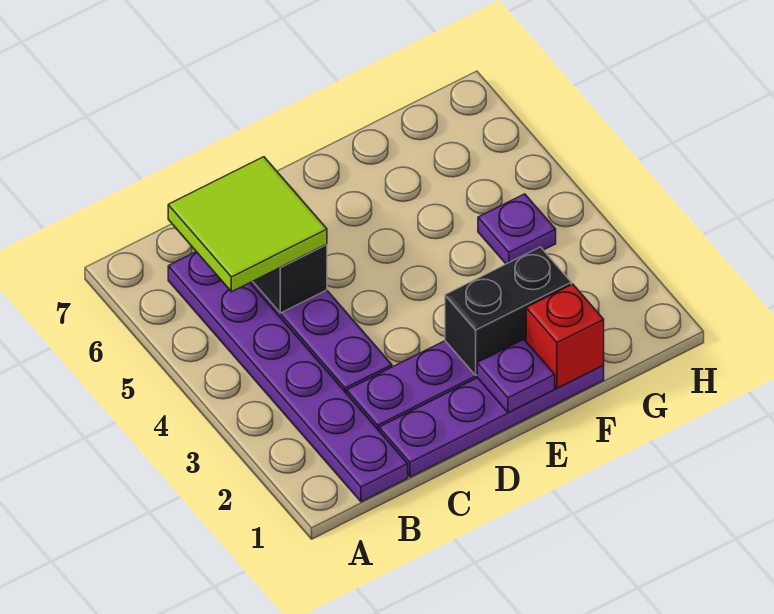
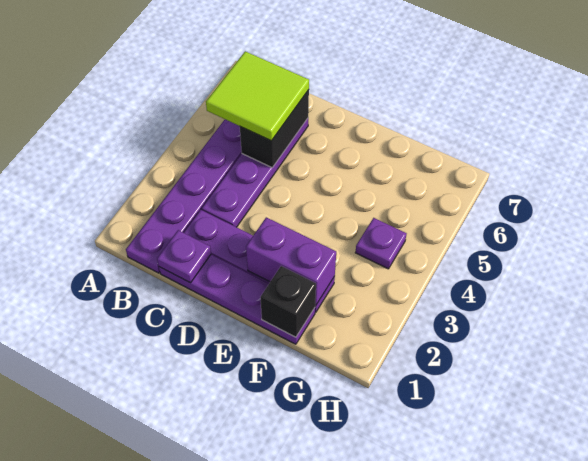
purple 1x1 plate [477,339,555,413] -> purple 1x1 plate moved to [157,230,211,283]
black 1x2 brick [445,247,571,375] -> purple 1x2 brick [246,217,336,305]
red 1x1 brick [526,284,604,388] -> black 1x1 brick [261,266,316,337]

